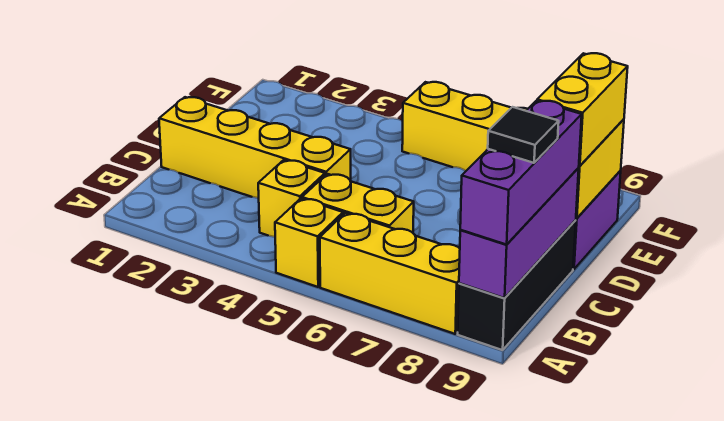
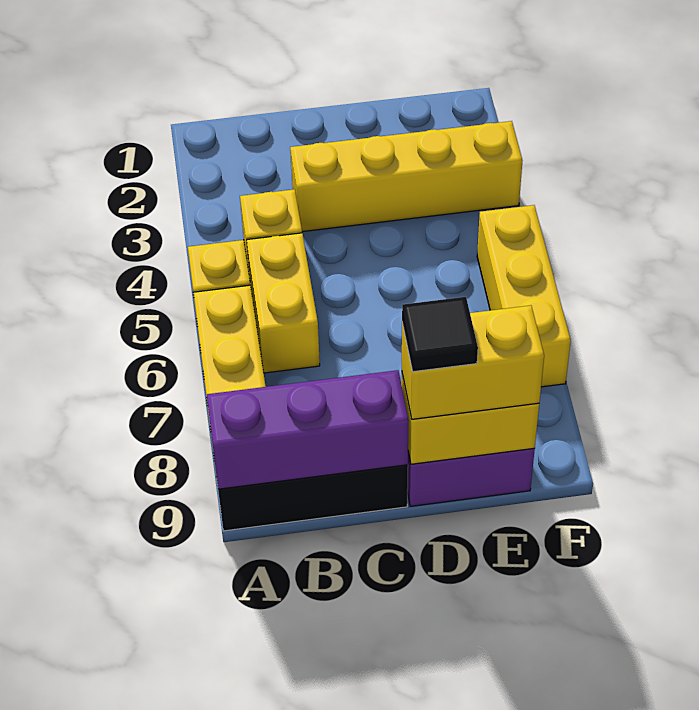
purple 1x3 brick [460,101,582,245] -> none
black 1x1 tile [488,107,559,163] -> black 1x1 tile moved to [402,297,478,372]
yellow 1x4 brick [159,97,351,198] -> yellow 1x4 brick turned to [290,121,523,232]

